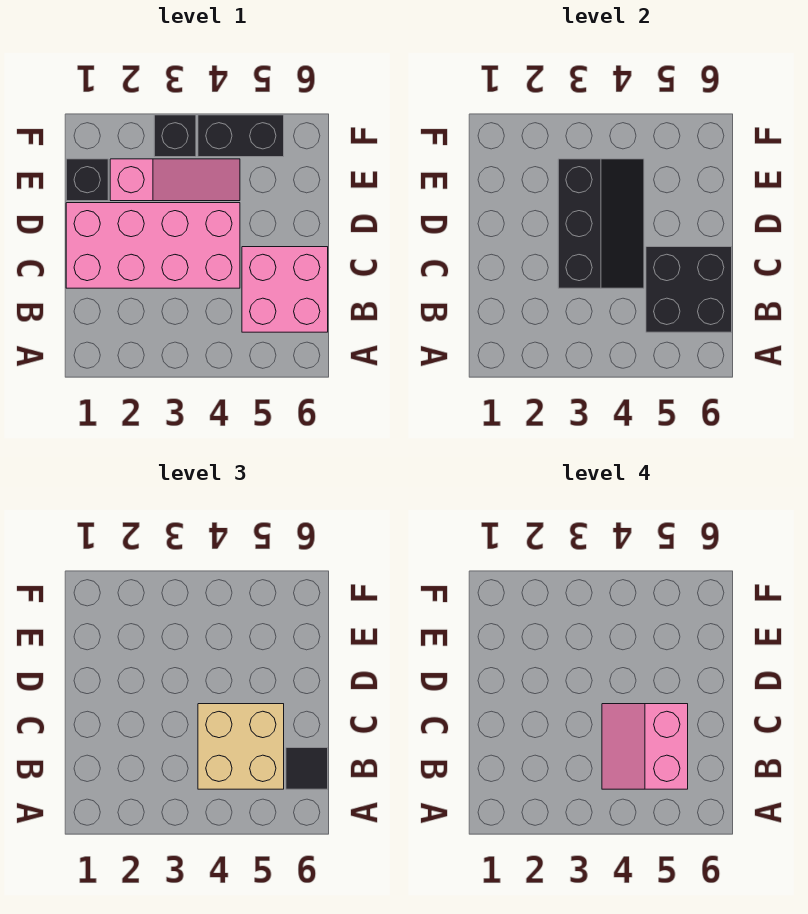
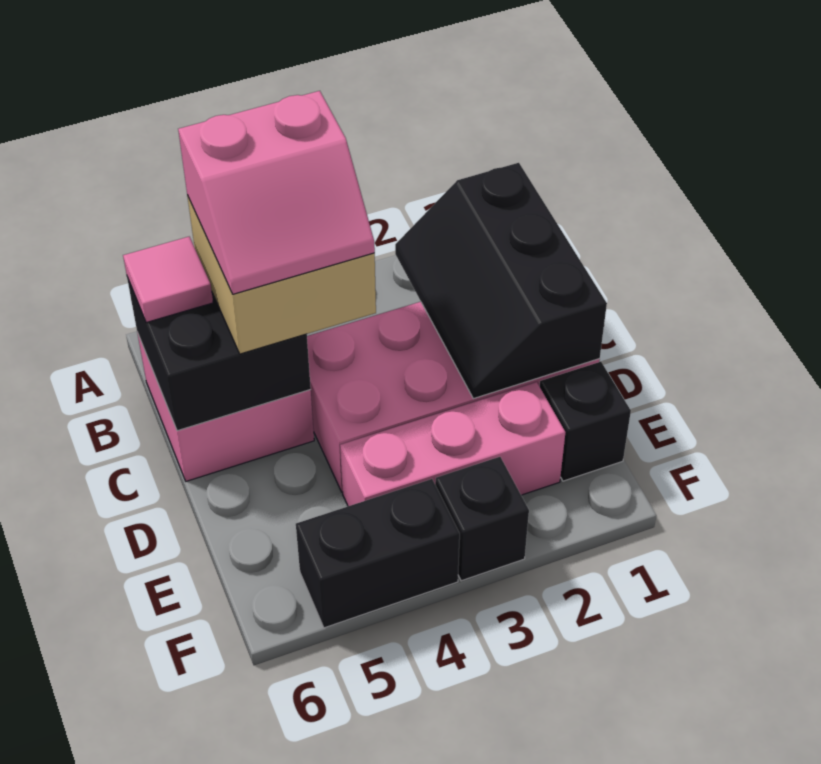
pink 2x2 slope [602,704,688,789] -> pink 2x2 slope turned to [178,91,375,294]
black 1x1 tile [286,748,328,789] -> pink 1x1 tile [123,237,213,323]
black 2x3 slope [558,159,644,288] -> black 2x3 slope moved to [395,163,607,399]
pink 1x3 slope [110,159,240,201] -> pink 1x3 brick [340,382,566,506]

